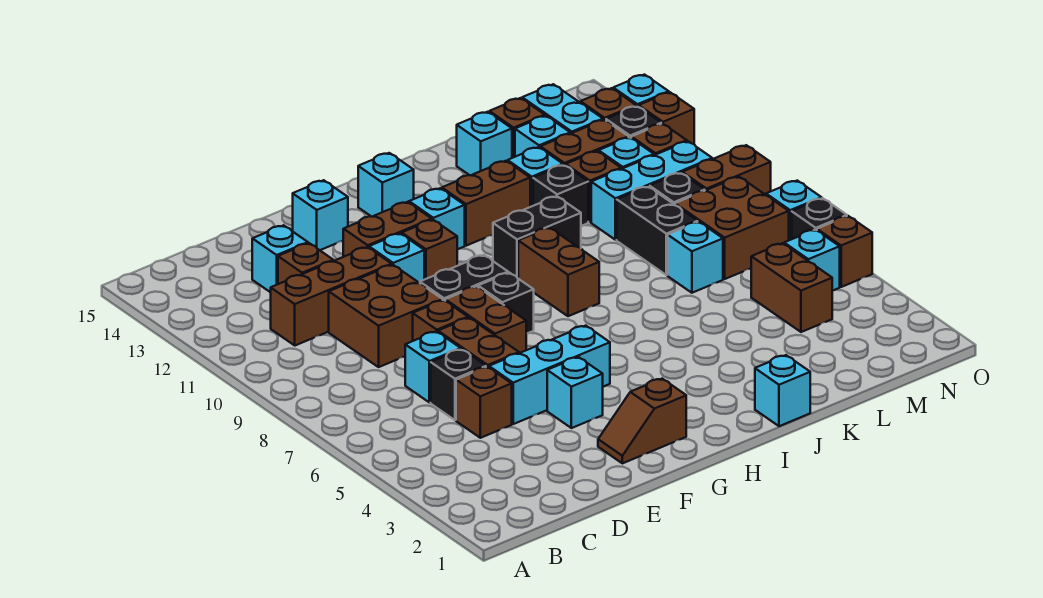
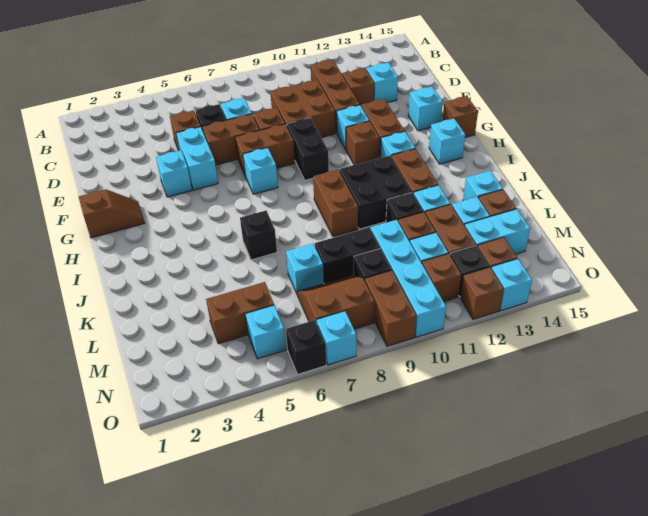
cyan 1x3 brick [489,326,610,424] -> cyan 1x2 brick [176,127,218,190]
brown 1x2 slope [598,379,686,463] -> brown 1x2 slope turned to [79,189,145,238]
black 1x1 brick [478,273,534,334] -> black 1x1 brick moved to [240,211,277,260]
brown 1x2 brick [518,228,599,316] -> brown 1x2 brick turned to [313,170,358,237]
black 1x2 brick [493,196,581,278] -> black 2x2 brick [340,156,412,229]
cyan 1x1 brick [755,355,810,426] -> cyan 1x1 brick moved to [243,148,278,194]
cyan 1x3 brick [591,141,712,240] -> cyan 1x4 brick [371,220,446,337]
brown 2x2 brick [675,177,789,279] -> brown 2x2 slope [297,275,375,329]
brown 1x1 brick [817,216,872,287] -> brown 1x1 brick moved to [443,96,478,137]

